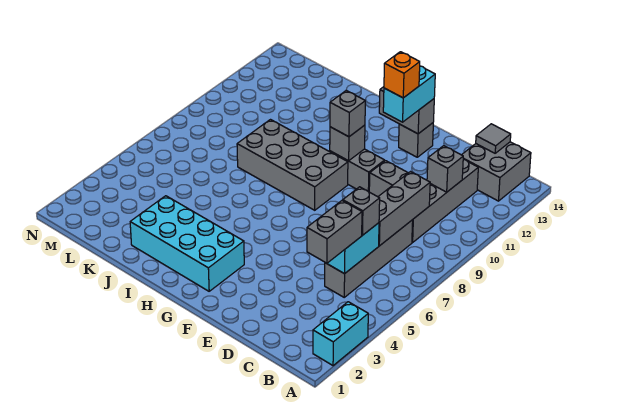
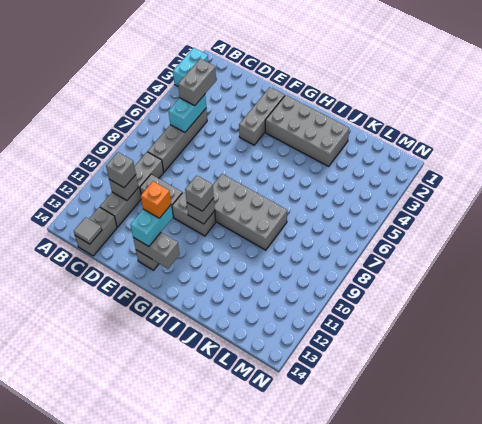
grey 2x2 brick [462,142,531,201] -> grey 1x2 brick [75,207,117,256]
grey 1x1 brick [343,187,380,235] -> grey 1x1 brick moved to [106,152,136,188]
grey 1x3 brick [378,172,430,246] -> grey 1x3 brick moved to [239,87,285,145]
cyan 2x4 brick [130,196,244,291] -> grey 2x4 brick [265,95,349,166]

